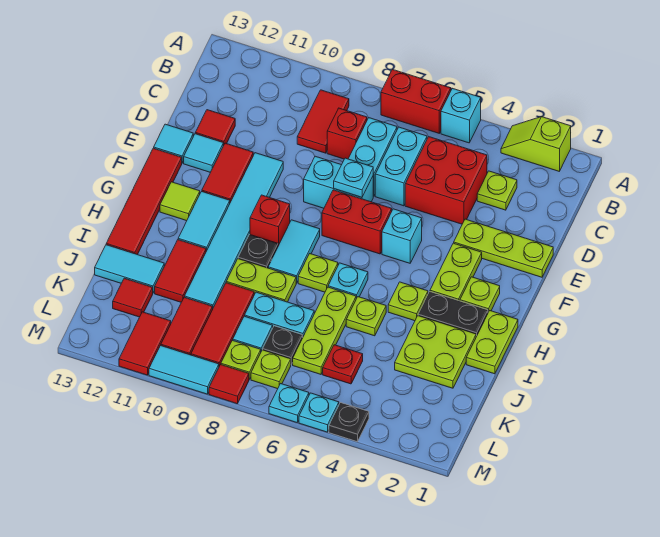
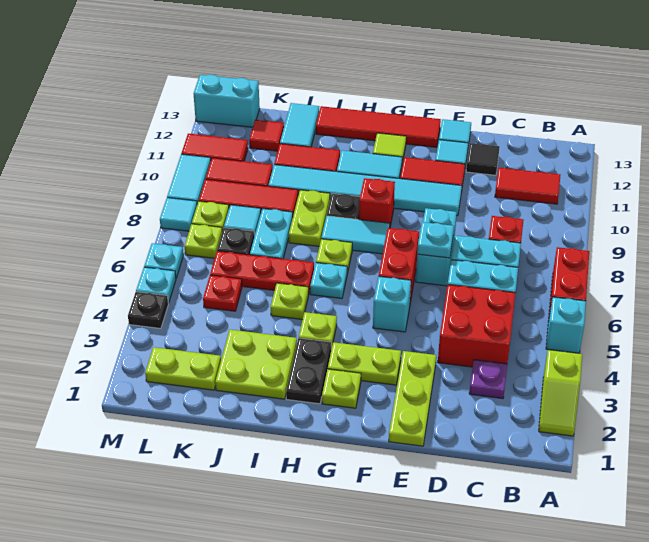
lime 1x2 slope [501,117,571,171] -> lime 1x2 slope turned to [539,350,582,436]
red 1x2 tile [297,90,349,153] -> red 1x2 tile moved to [495,168,560,204]
lime 1x1 plate [477,171,517,210] -> purple 1x1 plate [469,360,507,399]
red 1x1 tile [195,110,235,146] -> black 1x1 tile [466,143,499,175]
lime 1x2 plate [466,311,518,374] -> lime 1x2 plate moved to [145,347,221,390]
lime 1x3 plate [293,287,356,374] -> red 1x3 plate [210,251,314,292]
none -> cyan 1x2 brick [194,75,260,127]
red 1x1 tile [209,365,249,404] -> cyan 1x1 tile [160,198,197,231]

